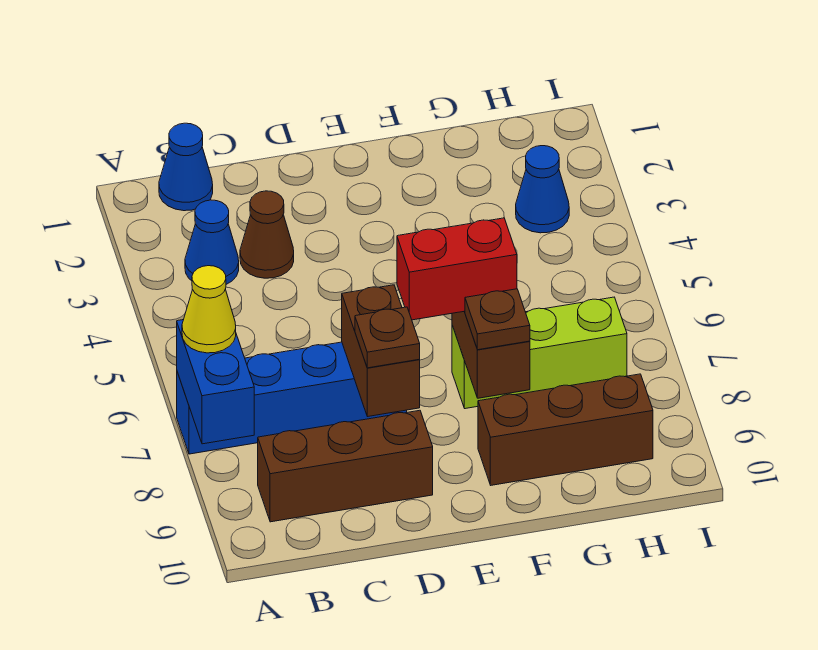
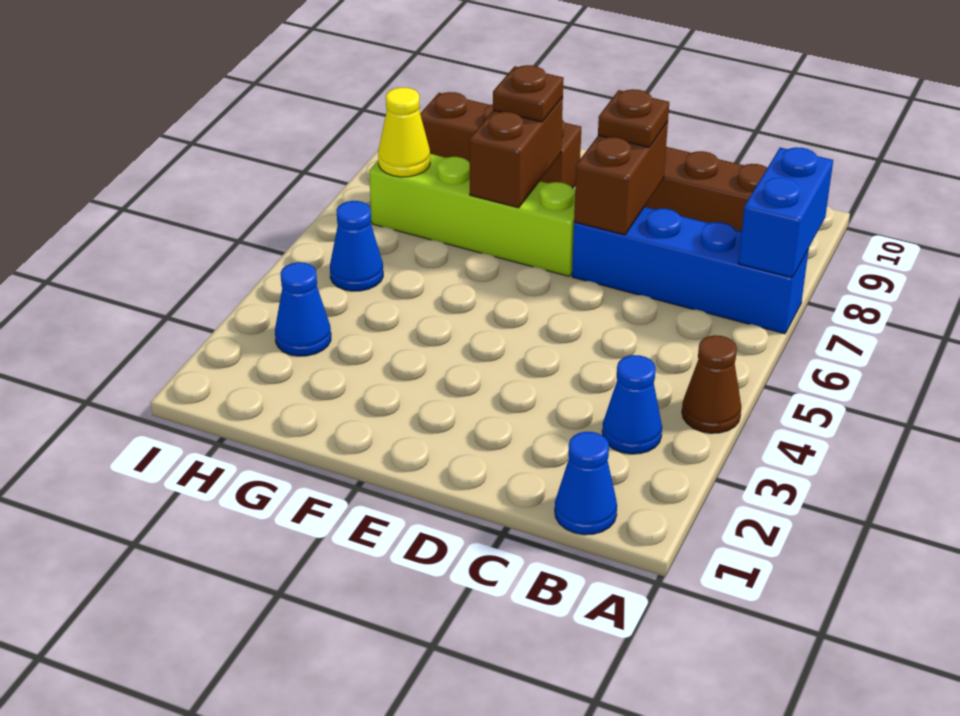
yellow 1x1 cone [182,266,236,353] -> yellow 1x1 cone moved to [378,87,430,177]
brown 1x1 cone [240,191,294,278] -> brown 1x1 cone moved to [682,335,741,433]
red 1x2 brick [397,218,517,320] -> none
lime 1x3 brick [452,297,627,409] -> lime 1x4 brick [369,154,575,276]
none -> blue 1x1 cone [330,201,383,291]

